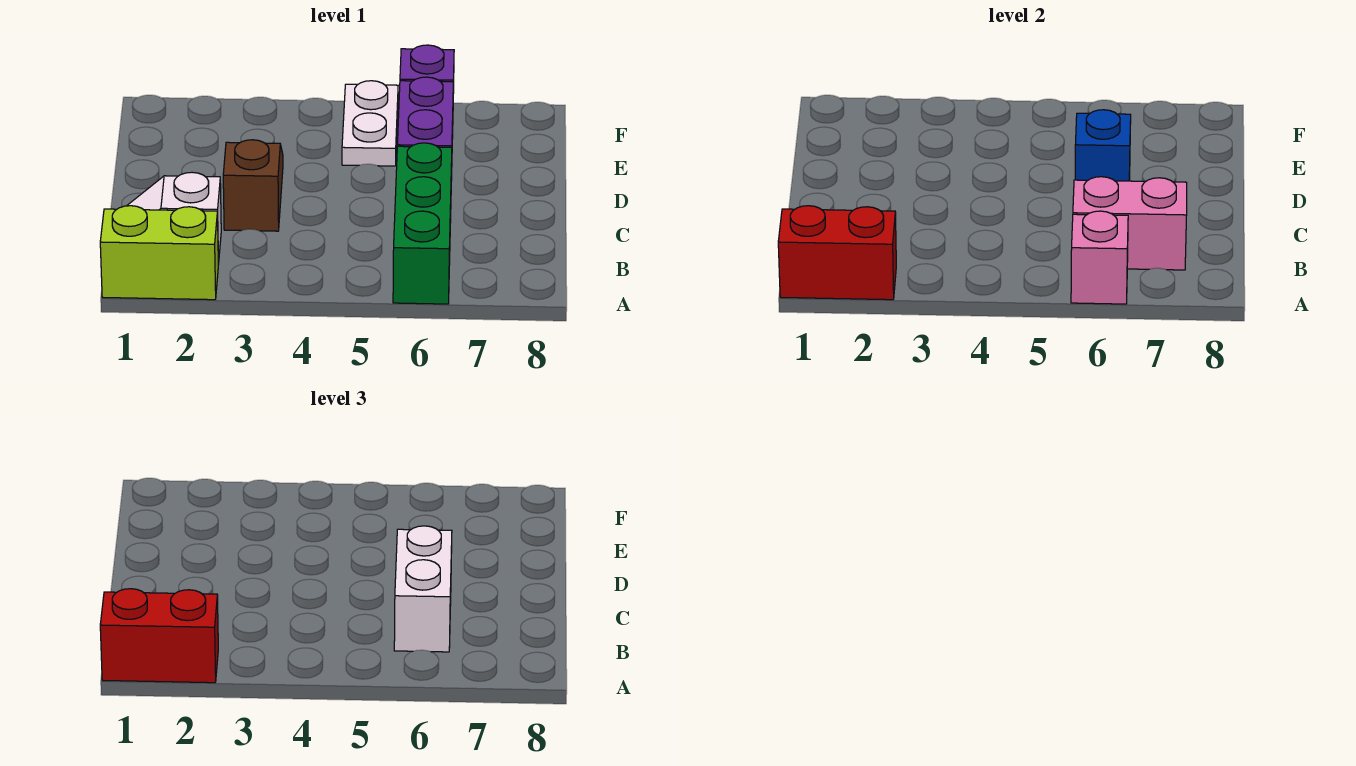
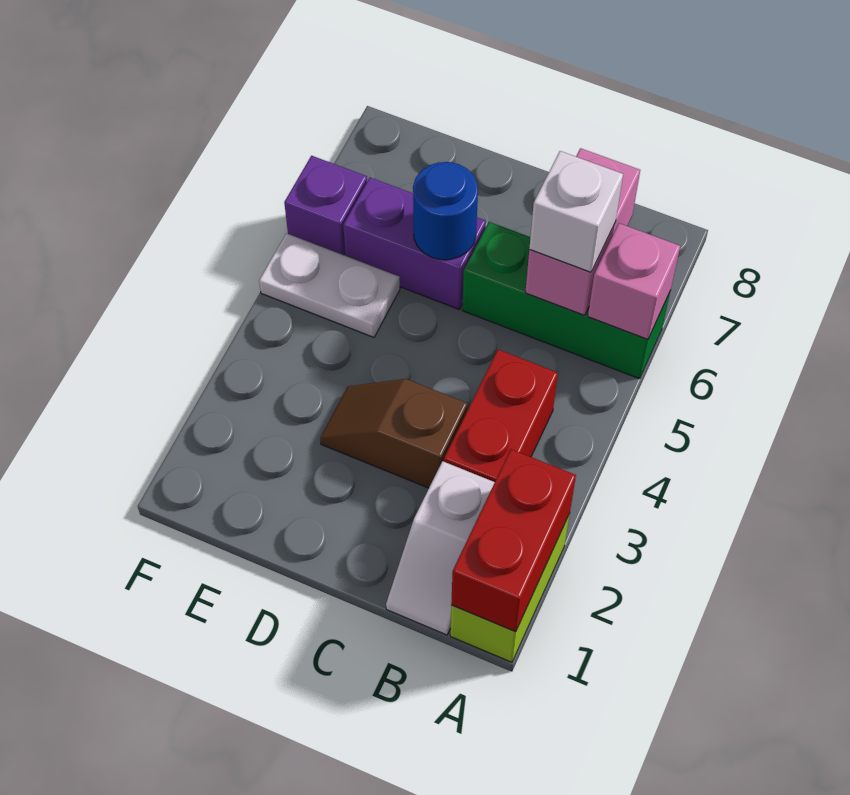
red 1x2 brick [100,589,218,683] -> red 1x2 brick moved to [444,350,558,482]
white 1x2 brick [394,526,452,652] -> white 1x1 brick [529,151,623,272]
blue 1x1 brick [1075,110,1131,181] -> blue 1x1 round brick [413,162,478,260]

